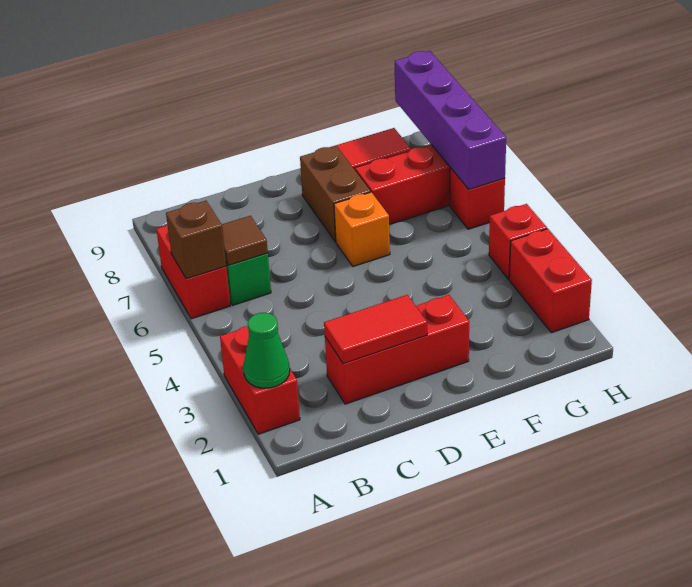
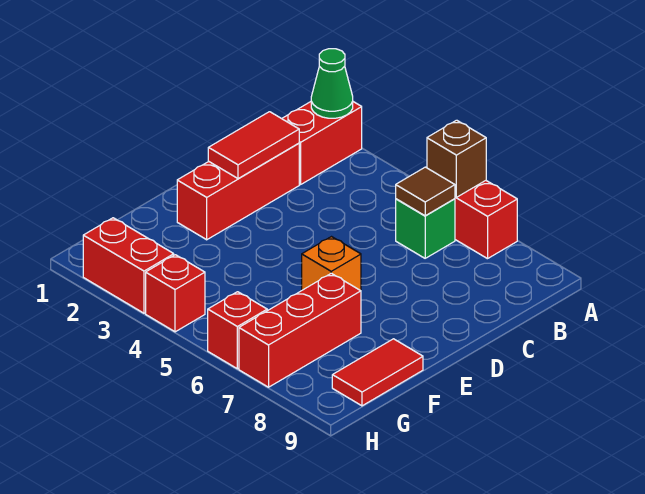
red 1x2 brick [220,326,300,434] -> red 1x2 brick turned to [282,102,362,184]
brown 1x2 brick [300,146,371,242] -> none
purple 1x4 brick [395,51,506,189] -> none

